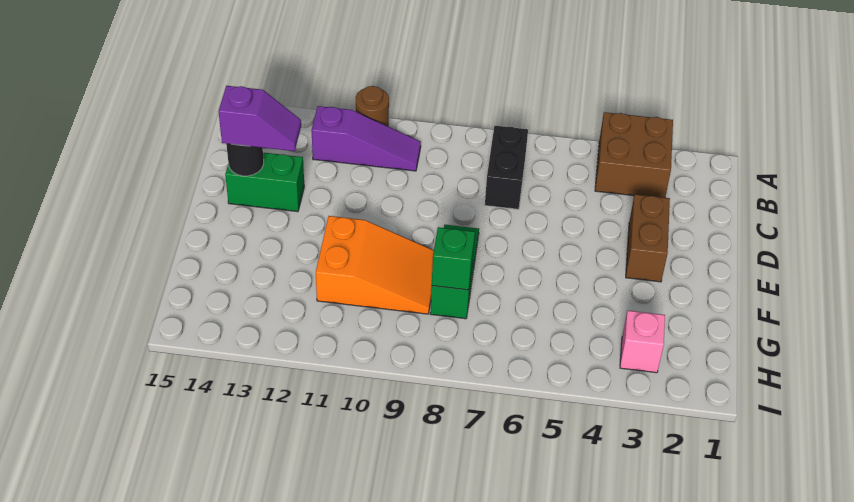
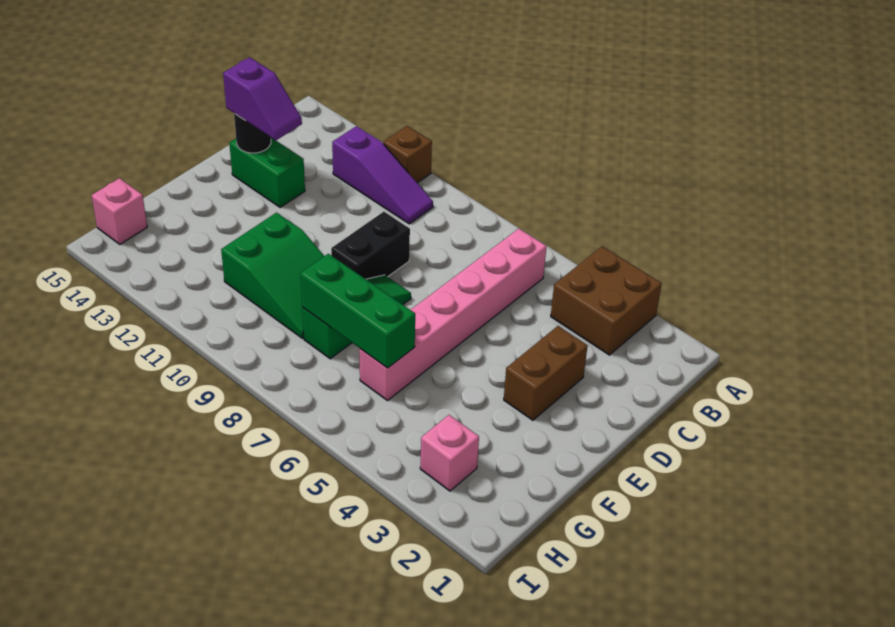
brown 1x1 round brick [356,86,389,127] -> brown 1x1 brick [383,126,432,183]
none -> pink 1x6 brick [359,229,547,401]
black 1x2 brick [485,126,528,209] -> black 1x2 brick moved to [331,212,410,279]
orange 2x3 slope [316,216,434,314] -> green 2x3 slope [221,213,324,338]
green 1x1 brick [432,227,475,290] -> green 1x3 brick [300,254,415,368]
none -> pink 1x1 brick [92,178,147,244]

